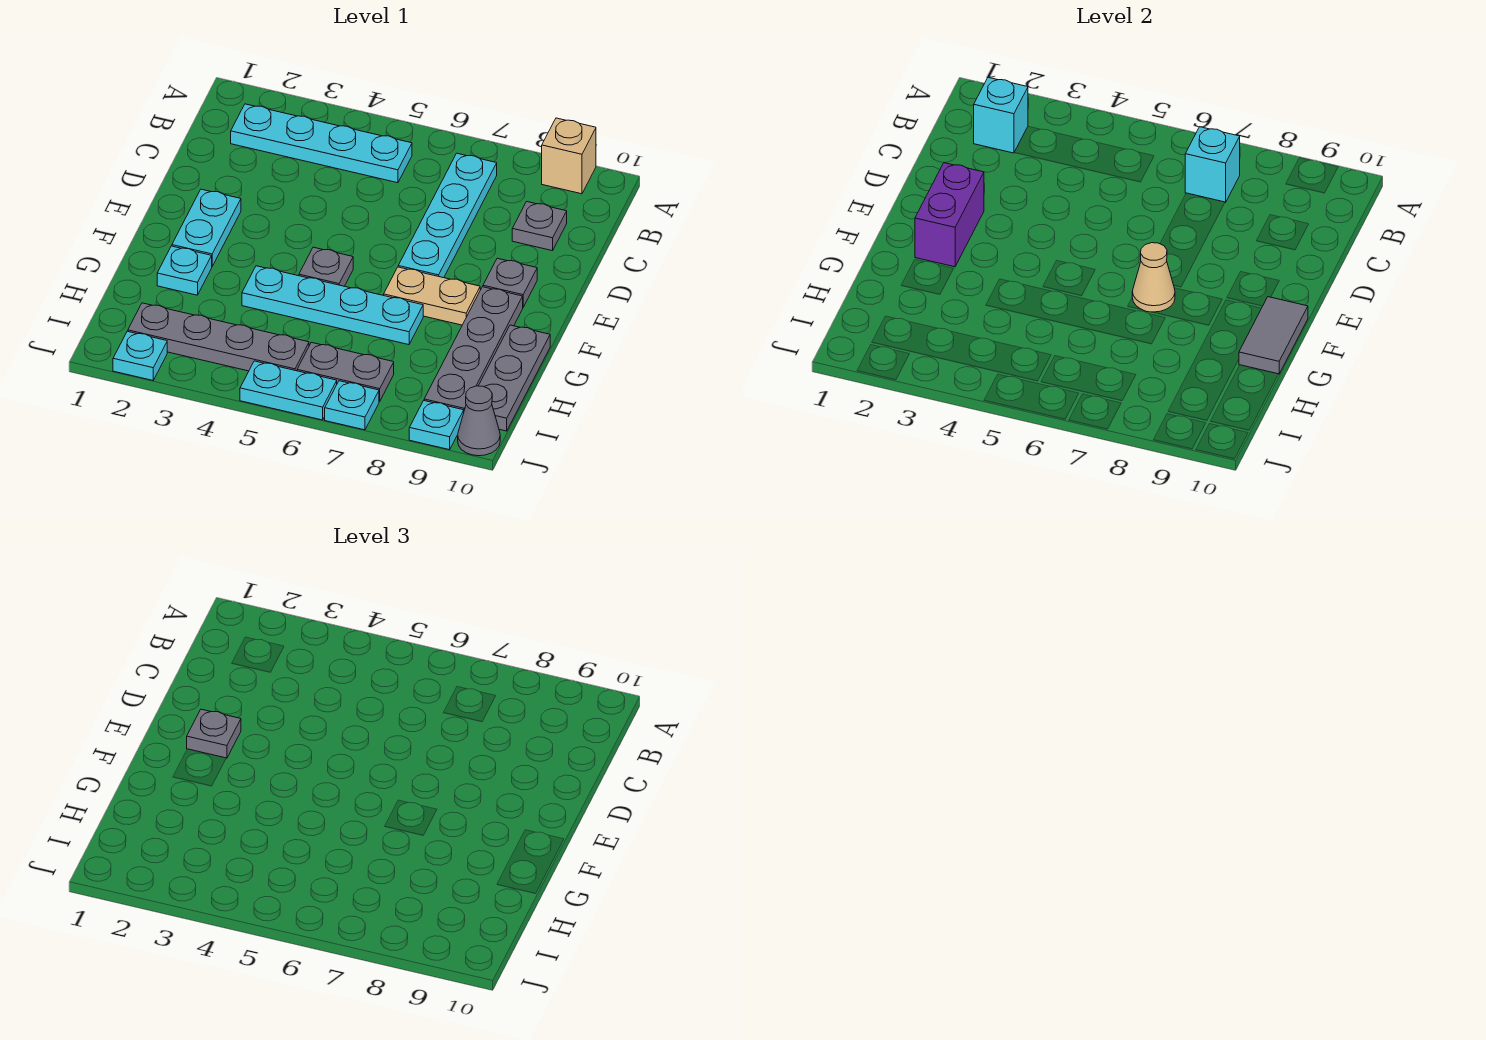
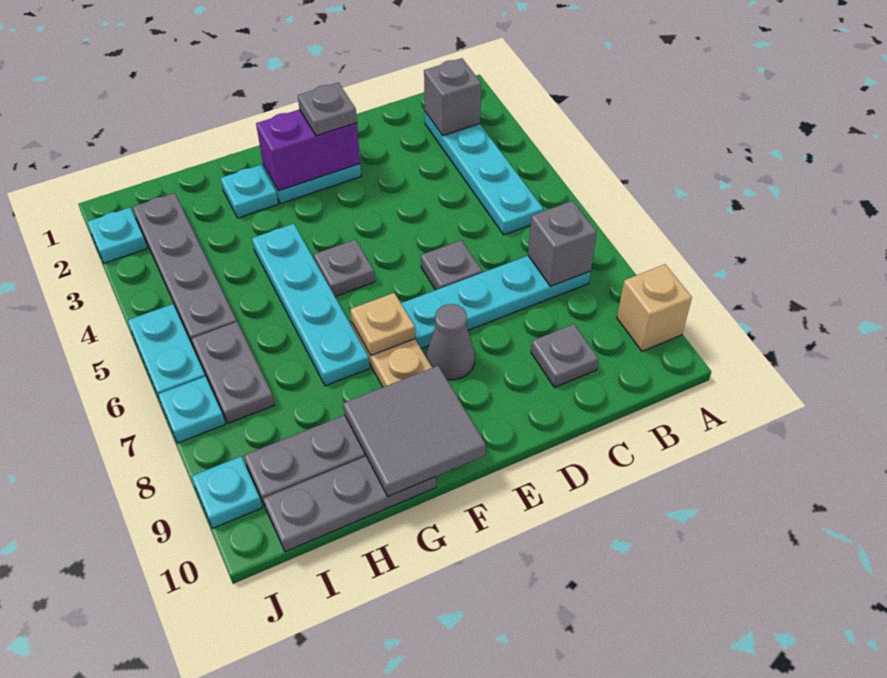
cyan 1x1 brick [974,77,1028,153] -> grey 1x1 brick [424,58,481,136]
cyan 1x1 brick [1185,127,1240,202] -> grey 1x1 brick [528,201,597,286]
grey 1x1 plate [483,258,537,307] -> grey 1x1 plate moved to [421,240,482,290]
tan 1x1 cone [1132,243,1175,312] -> tan 1x1 plate [350,293,415,355]
grey 1x2 tile [1239,297,1308,374] -> grey 2x2 tile [343,366,486,497]
grey 1x1 cone [458,386,500,456] -> grey 1x1 cone moved to [427,304,475,380]

